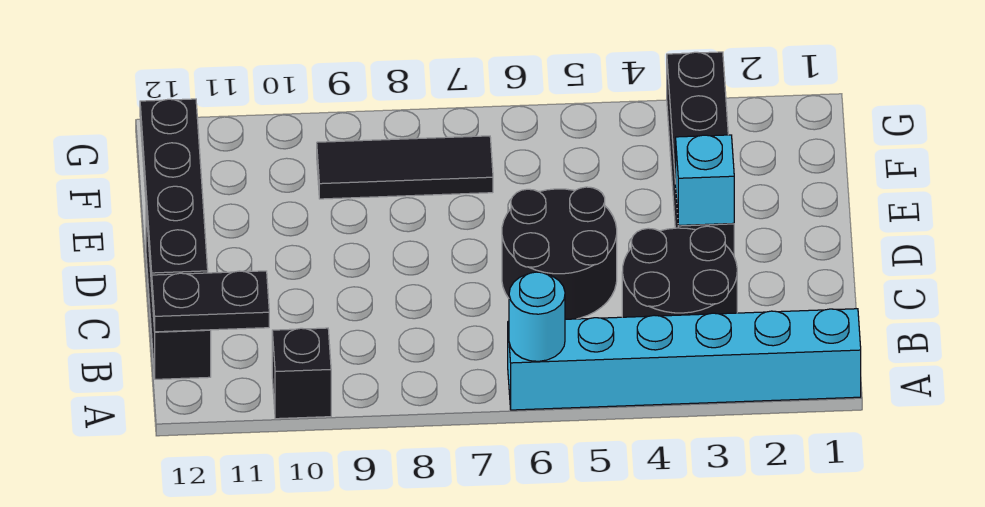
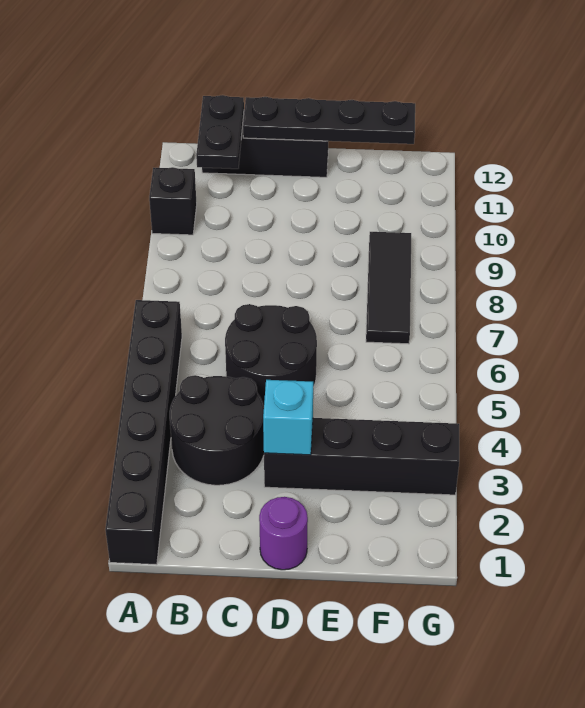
cyan 1x6 brick [508,309,861,410] -> black 1x6 brick [105,300,182,565]
cyan 1x1 round brick [509,272,565,361] -> none
none -> purple 1x1 round brick [259,497,308,570]

